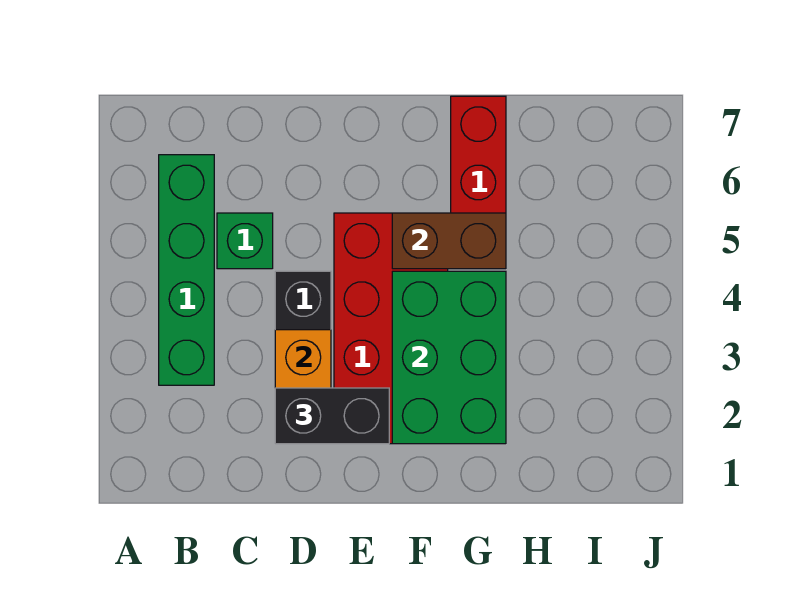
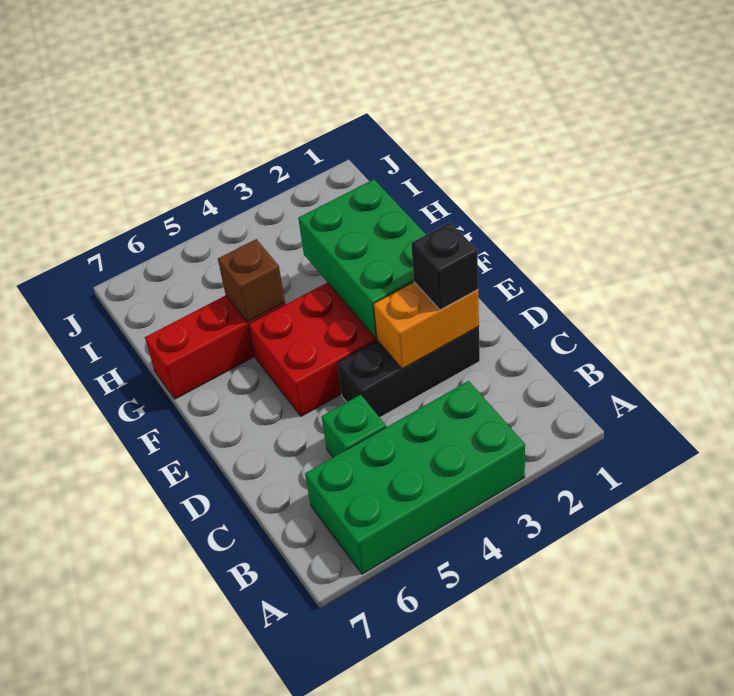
green 1x4 brick [159,155,214,385] -> green 2x4 brick [305,381,525,574]
black 1x2 brick [275,388,389,444] -> black 1x1 brick [411,222,478,310]
green 2x3 brick [392,271,506,444] -> green 2x3 brick turned to [298,179,426,338]
brown 1x2 brick [392,213,506,269] -> brown 1x1 brick [218,239,285,322]

